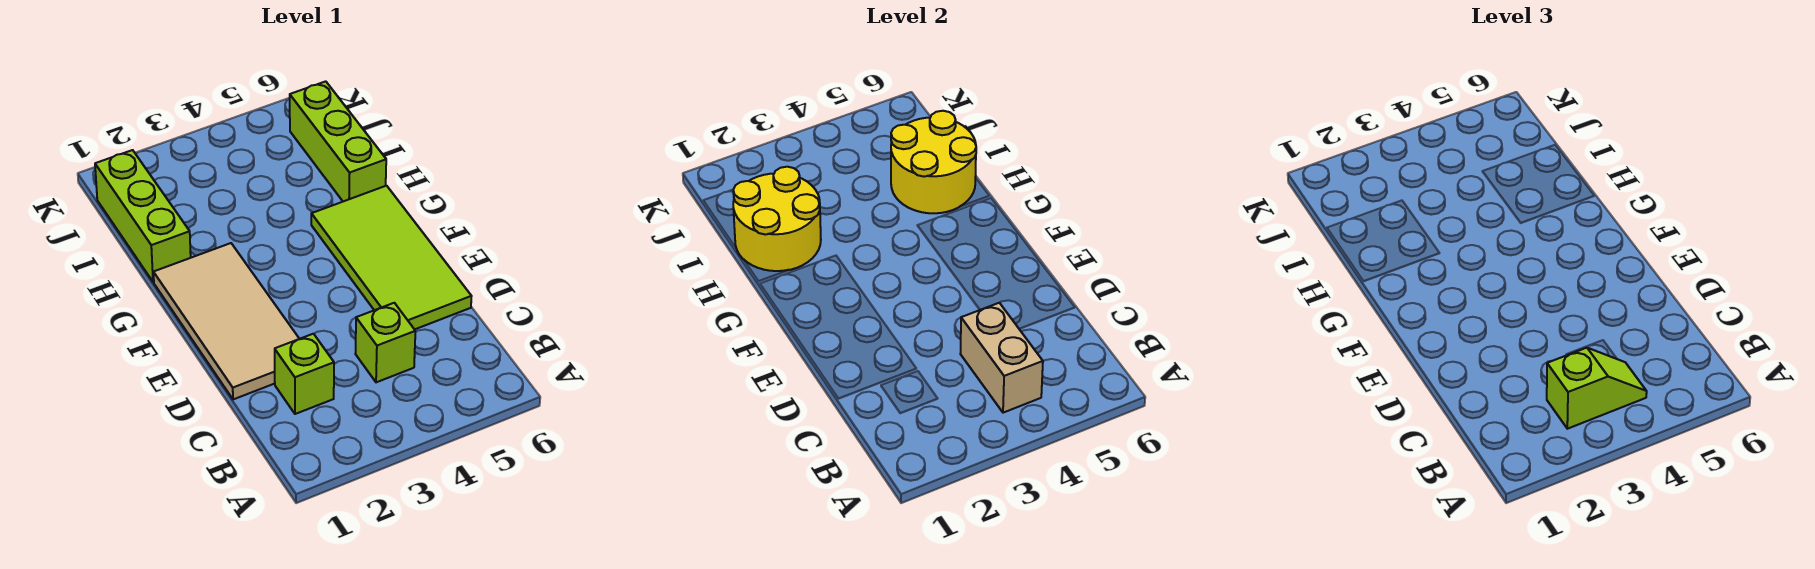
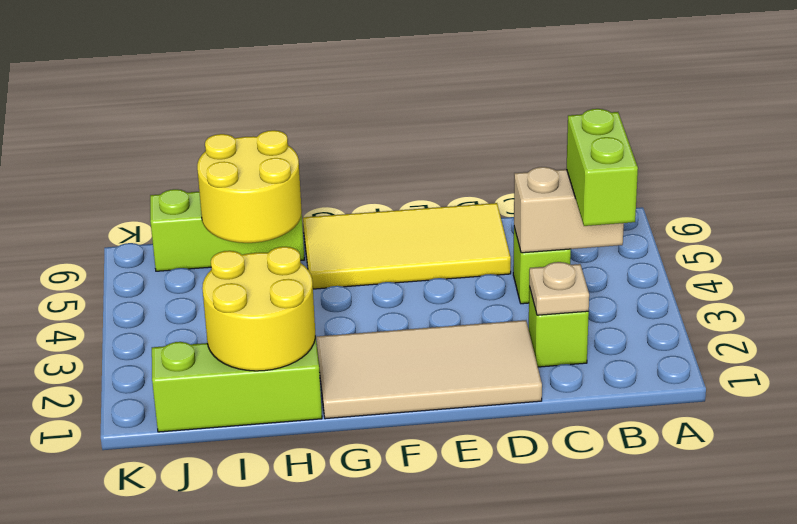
lime 1x2 slope [1547,348,1647,429] -> lime 1x2 brick [567,109,638,226]
none -> tan 1x1 plate [529,262,589,315]
lime 2x4 tile [311,186,472,329] -> yellow 2x4 tile [303,203,511,289]

